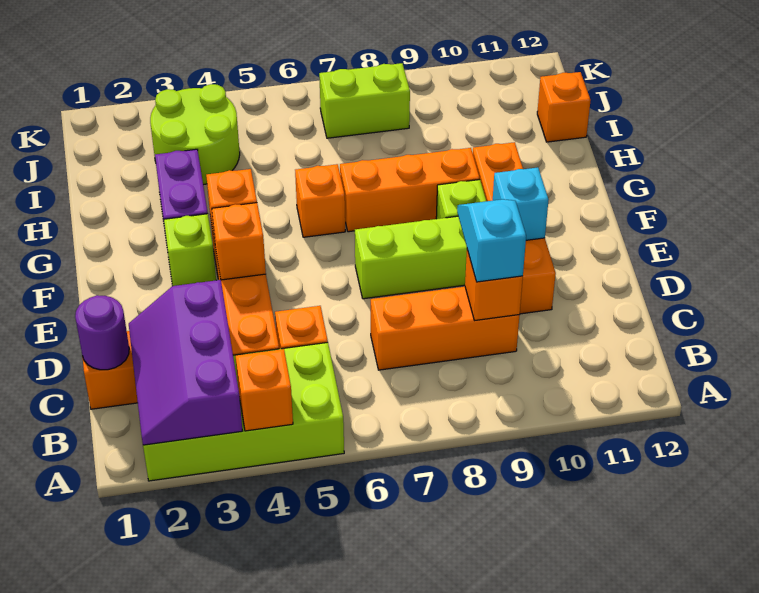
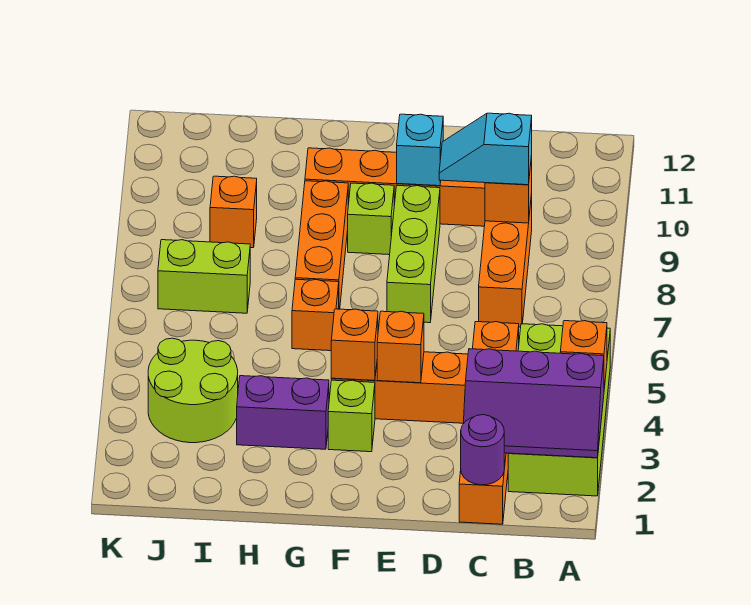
orange 1x1 brick [537,72,591,142] -> orange 1x1 brick moved to [210,176,257,248]
lime 1x2 brick [319,63,410,138] -> lime 1x2 brick turned to [158,240,250,313]

